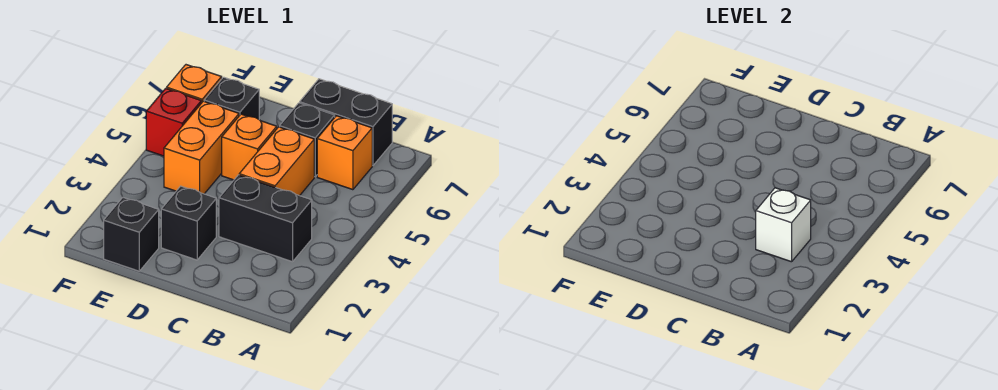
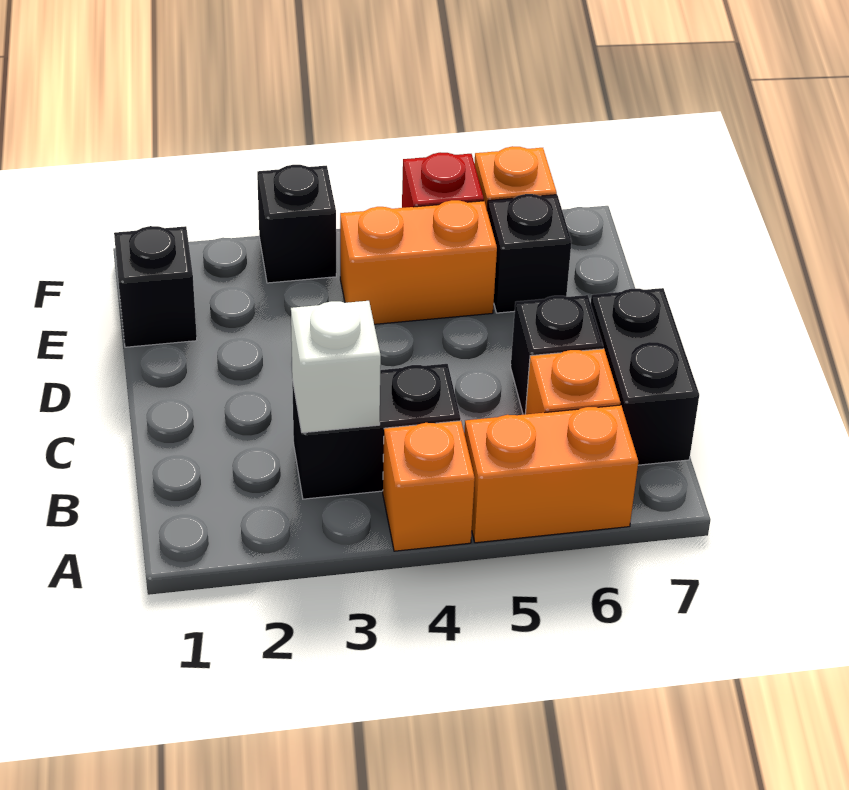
black 1x2 brick [219,175,312,262] -> black 1x2 brick turned to [292,364,461,499]
orange 1x2 brick [239,127,314,196] -> orange 1x2 brick moved to [464,405,638,543]
black 1x1 brick [161,186,216,260] -> black 1x1 brick moved to [257,165,336,283]
orange 1x1 brick [222,114,277,180] -> orange 1x1 brick moved to [383,421,475,551]

